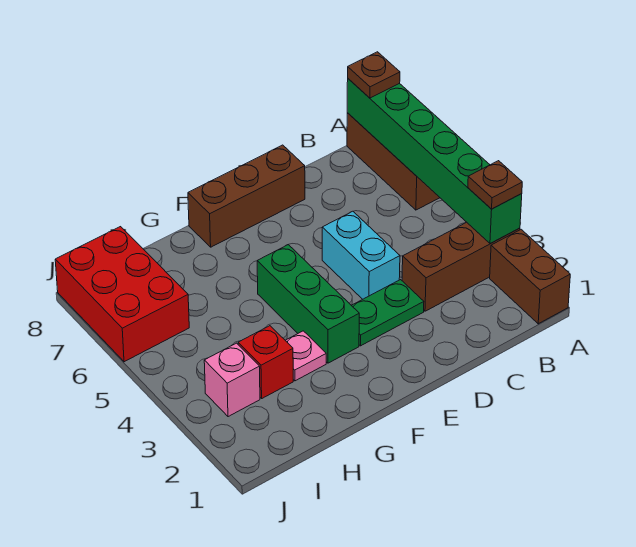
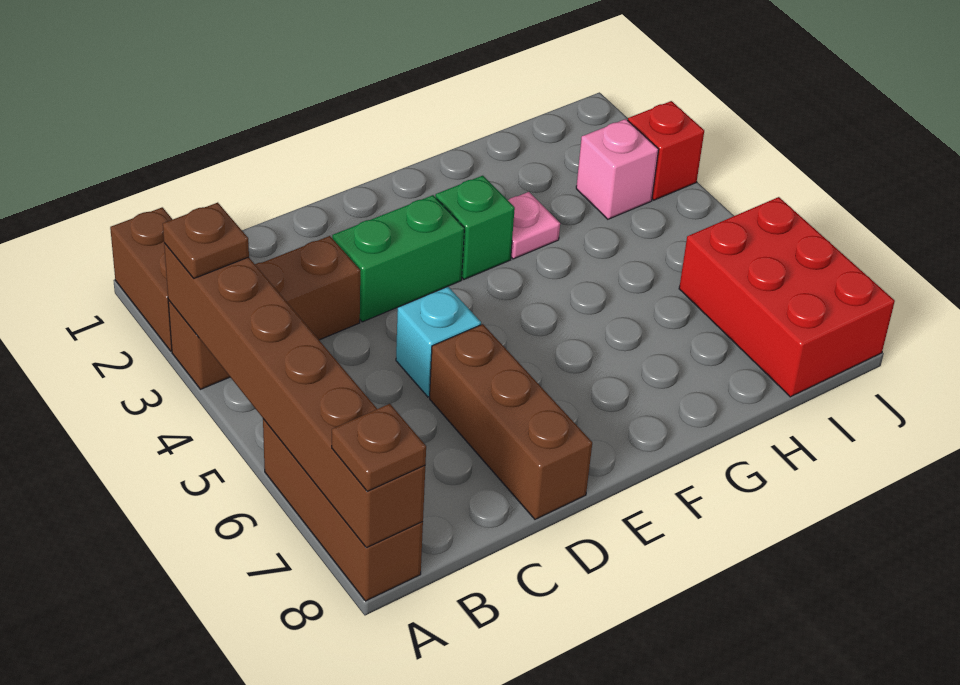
green 1x6 brick [347,79,522,244] -> brown 1x6 brick [164,243,425,548]
green 1x2 plate [351,280,424,346] -> green 1x2 brick [332,195,464,322]
cyan 1x2 brick [322,211,400,299] -> cyan 1x1 brick [396,287,481,397]
brown 1x3 brick [188,145,305,247] -> brown 1x3 brick turned to [430,324,592,519]
green 1x3 brick [257,245,359,363] -> green 1x1 brick [435,176,515,279]
red 1x1 brick [238,326,293,398] -> red 1x1 brick moved to [628,101,704,200]

